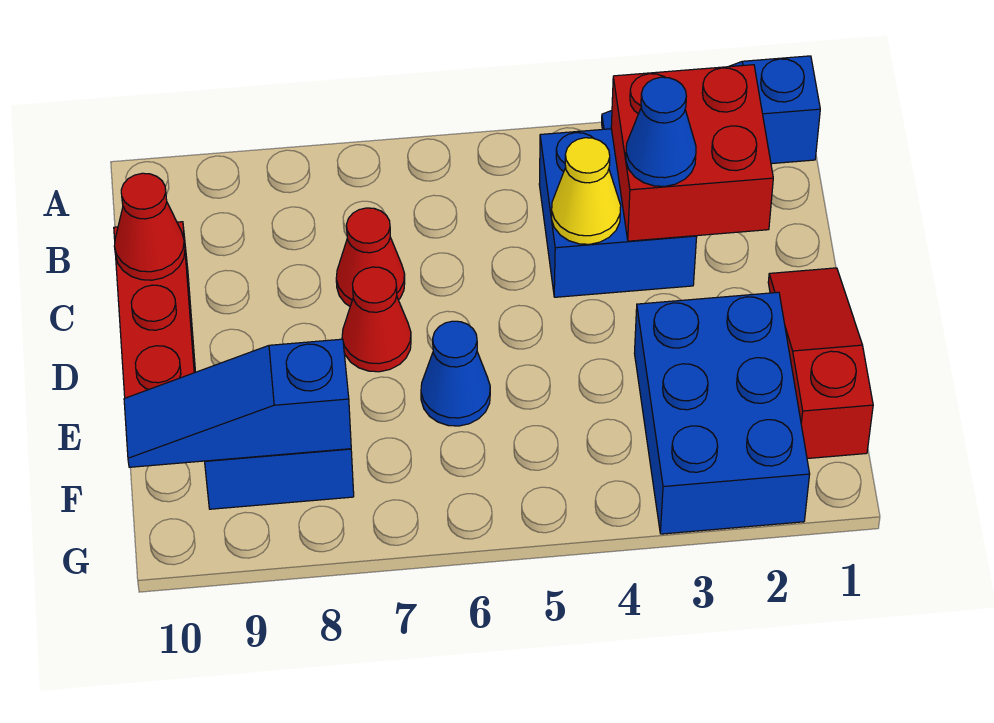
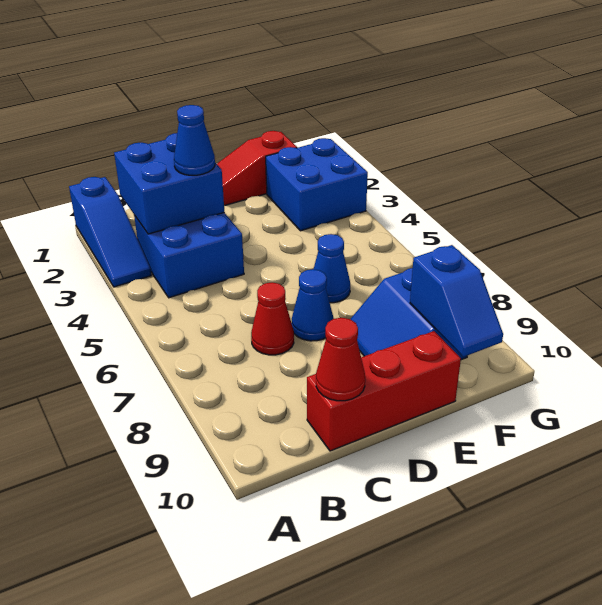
red 2x2 brick [611,65,773,241] -> blue 2x2 brick [114,133,224,234]
yellow 1x1 cone [552,138,621,244] -> none
red 1x1 cone [342,267,411,372] -> blue 1x1 cone [292,269,334,341]
blue 2x3 brick [634,292,810,534] -> blue 2x2 brick [266,138,368,231]
blue 1x3 slope [124,339,351,467] -> blue 1x2 slope [410,245,503,357]

